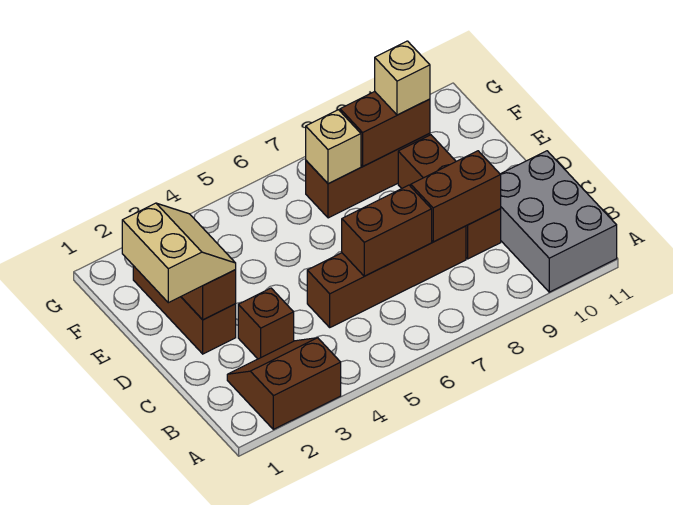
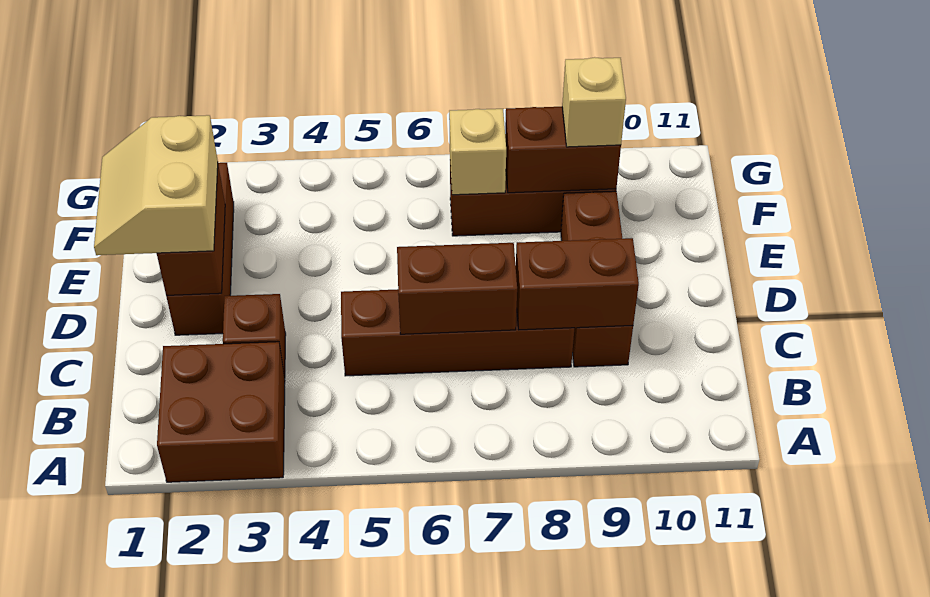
brown 2x2 slope [227,338,341,429] -> brown 2x2 brick [157,342,285,482]
grey 2x3 brick [500,151,617,292] -> none
tan 2x2 slope [122,203,236,303] -> tan 2x2 slope turned to [94,115,218,255]

